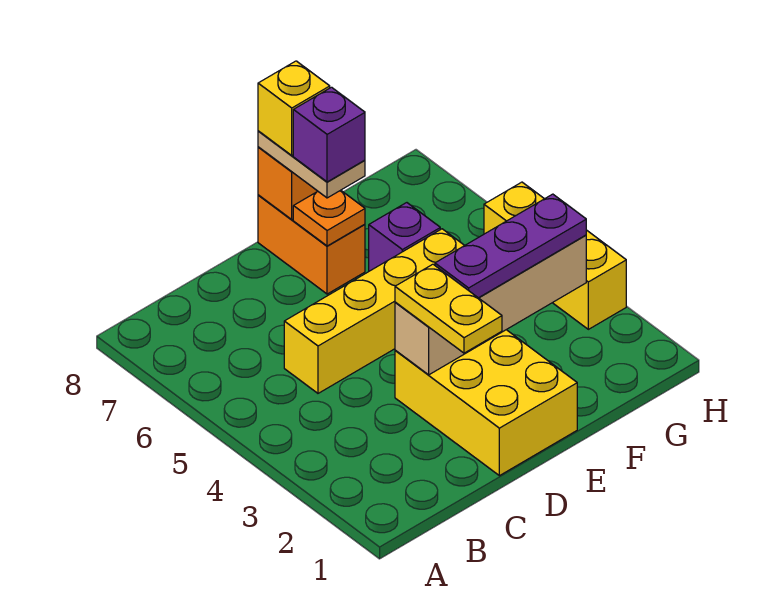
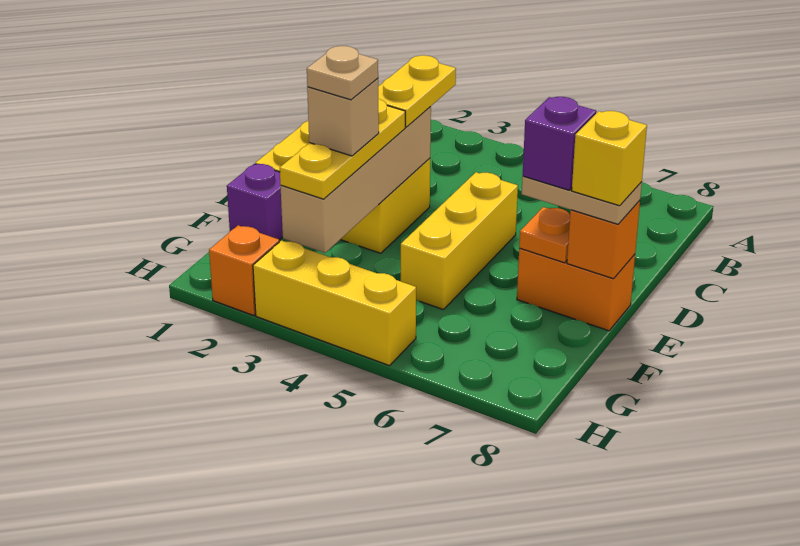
yellow 1x4 brick [284,229,465,393] -> yellow 1x3 brick [401,172,518,310]
yellow 1x2 plate [395,264,502,353] -> yellow 1x2 plate turned to [378,55,456,127]
purple 1x3 plate [435,194,586,298] -> yellow 1x3 plate [280,99,405,199]
none -> tan 1x1 brick [307,78,379,156]
none -> tan 1x1 plate [307,46,378,100]
purple 1x1 brick [369,203,440,271] -> purple 1x1 brick moved to [227,164,283,240]
none -> orange 1x1 brick [209,225,279,315]

